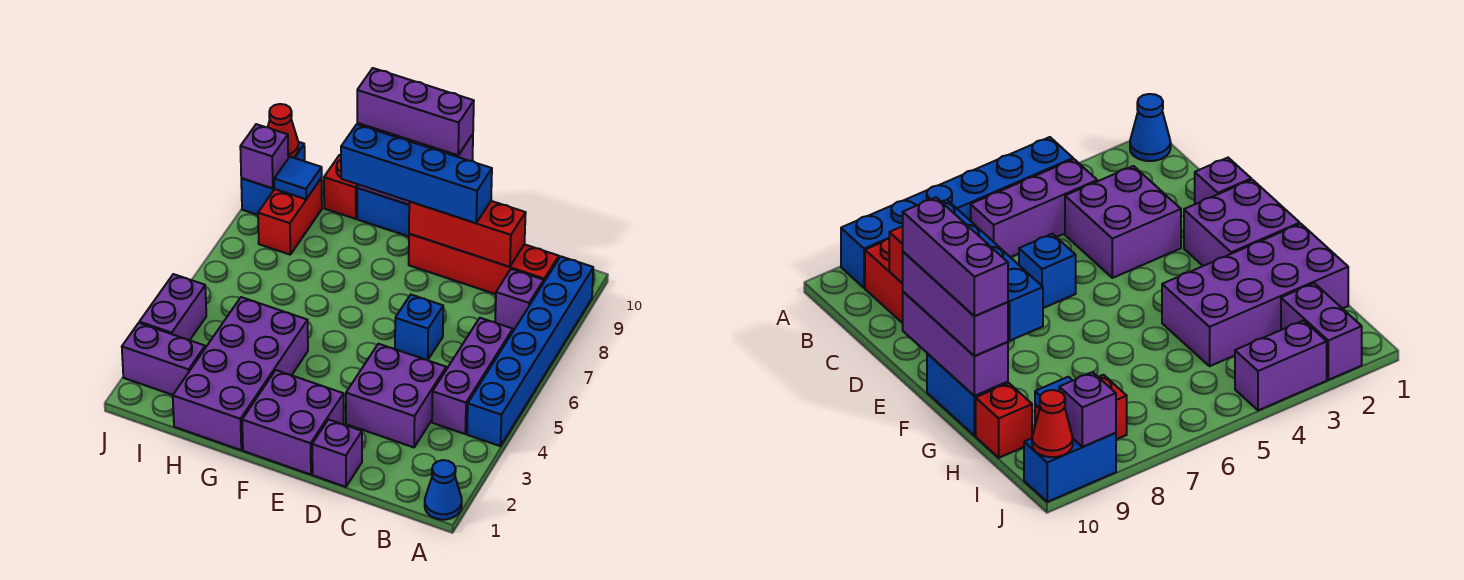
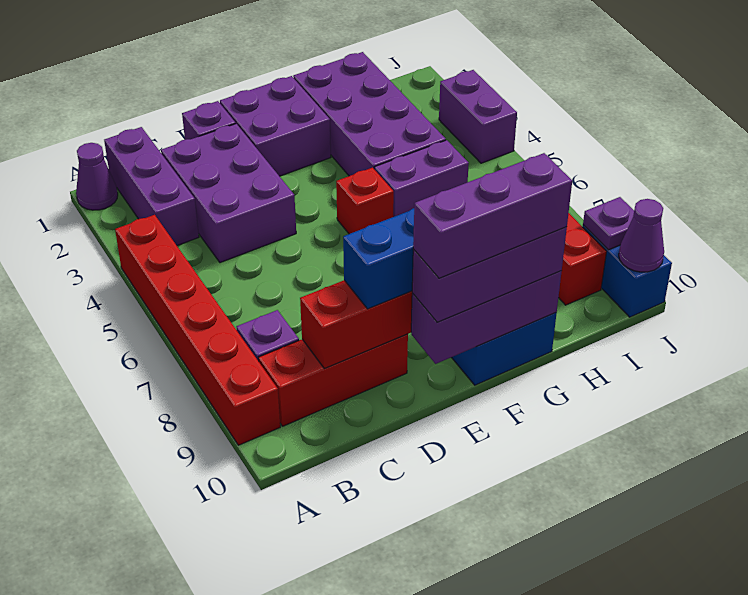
blue 1x1 cone [425,460,462,520] -> purple 1x1 cone [76,143,118,210]
blue 1x6 brick [467,257,593,446] -> red 1x6 brick [115,215,280,445]
purple 1x3 brick [432,318,513,434] -> purple 1x3 brick moved to [104,127,199,245]
red 1x4 brick [409,234,559,294] -> red 1x3 brick [258,334,408,426]
purple 2x2 brick [346,344,446,447] -> purple 2x3 brick [161,124,296,263]
blue 1x1 brick [395,295,443,360] -> none
red 1x1 brick [324,155,357,219] -> red 1x1 brick moved to [336,168,394,234]
purple 1x2 brick [122,323,205,395] -> purple 1x2 brick moved to [374,140,469,217]
blue 1x1 tile [274,157,322,199] -> none
purple 1x1 brick [240,124,288,188] -> purple 1x1 plate [583,197,634,250]
red 1x1 cone [268,104,298,158] -> purple 1x1 cone [619,199,664,272]

